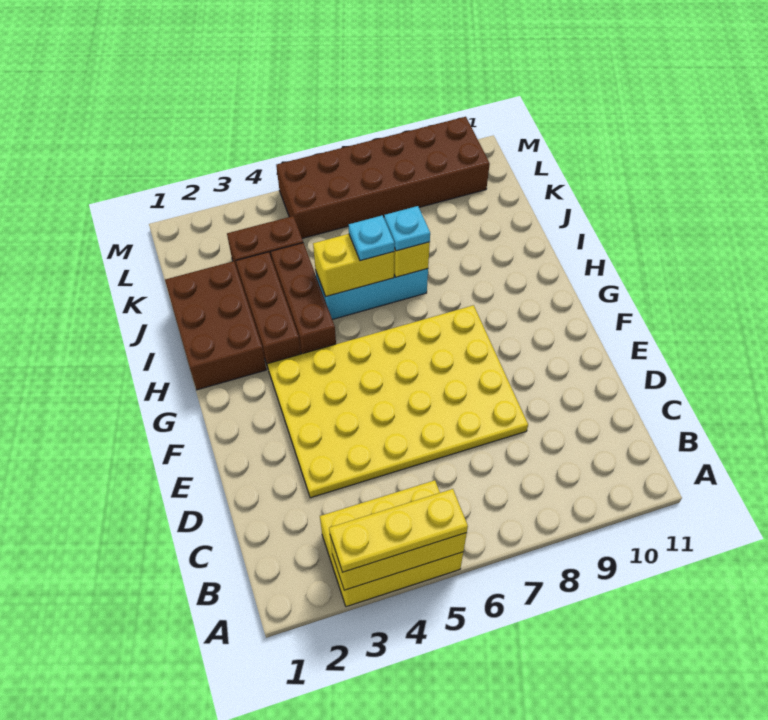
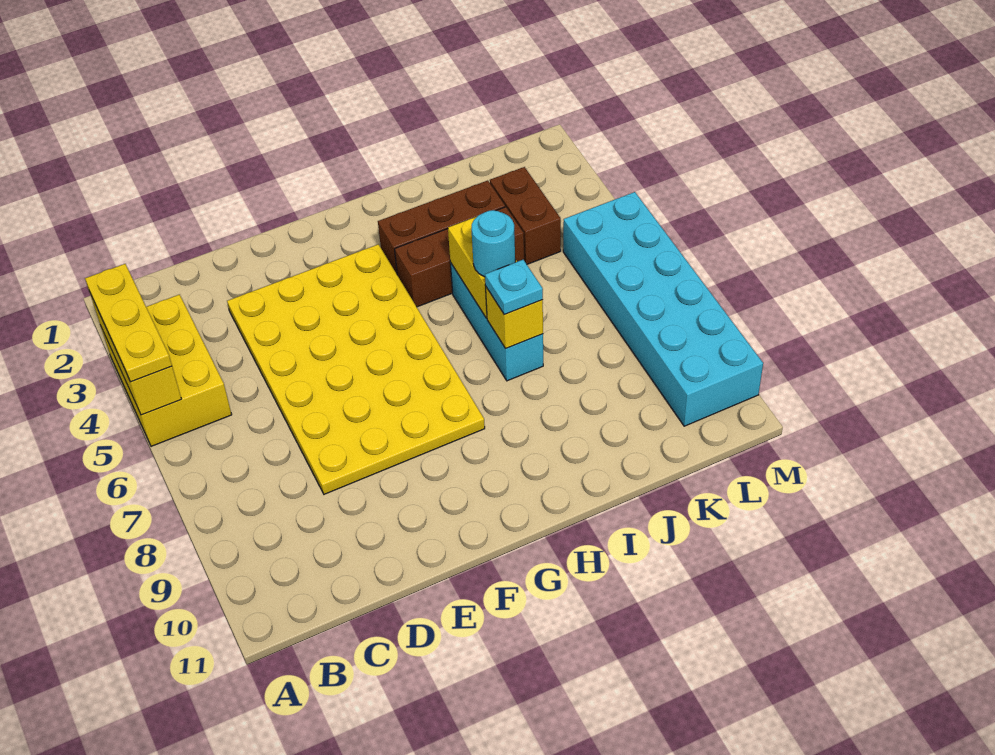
brown 2x3 brick [165,261,266,390] -> none
cyan 1x1 plate [349,215,394,261] -> cyan 1x1 round brick [471,210,515,277]
brown 2x6 brick [276,117,490,238] -> cyan 2x6 brick [563,192,763,426]

